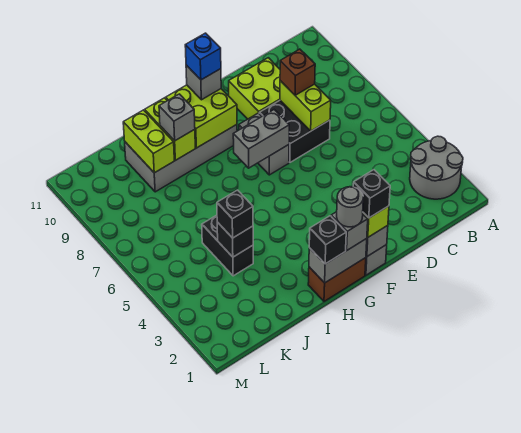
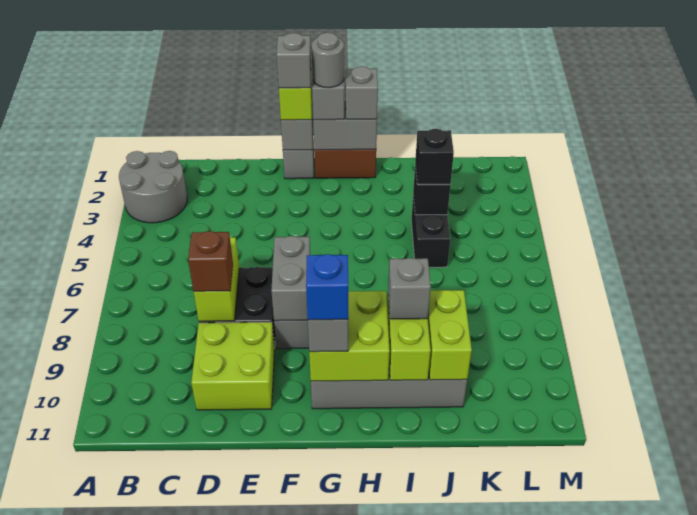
black 1x1 brick [353,170,390,218] -> grey 1x1 brick [277,33,311,88]
grey 1x2 brick [233,110,289,168] -> grey 1x2 brick turned to [271,236,310,321]
black 1x1 brick [309,216,346,264] -> grey 1x1 brick [346,66,378,119]

